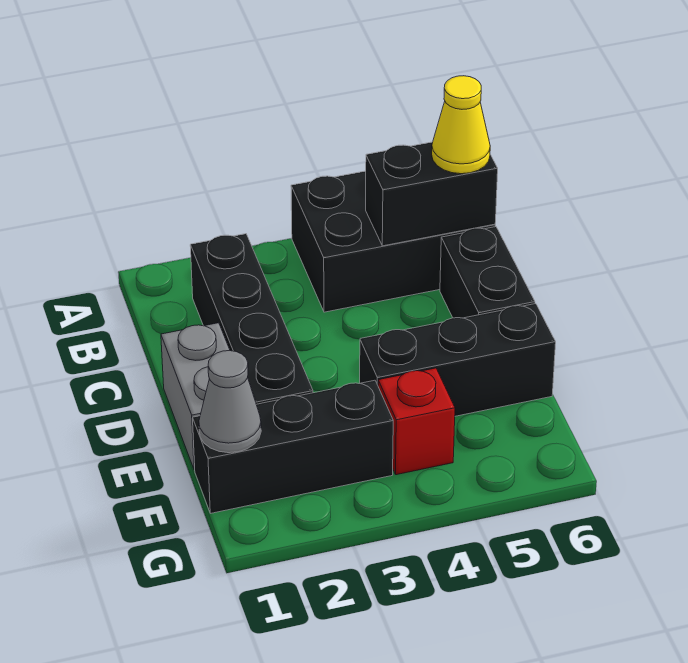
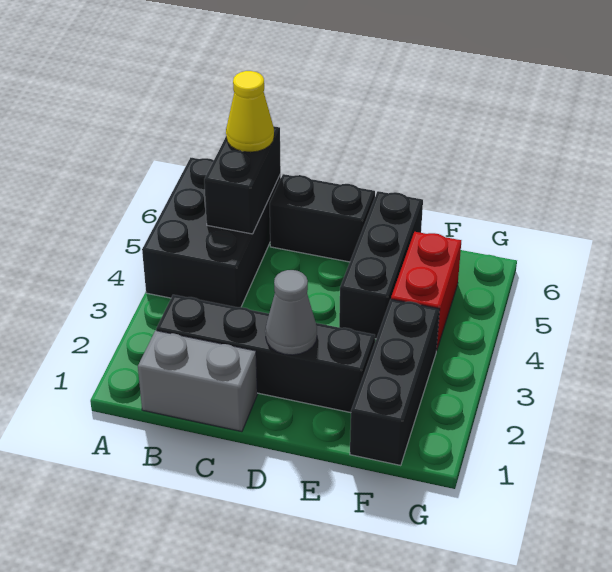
grey 1x2 brick [161,323,230,470] -> grey 1x2 brick moved to [138,331,257,432]
grey 1x1 cone [199,351,261,453] -> grey 1x1 cone moved to [265,270,317,355]
red 1x1 brick [378,368,455,475] -> red 1x2 brick [391,232,461,351]

